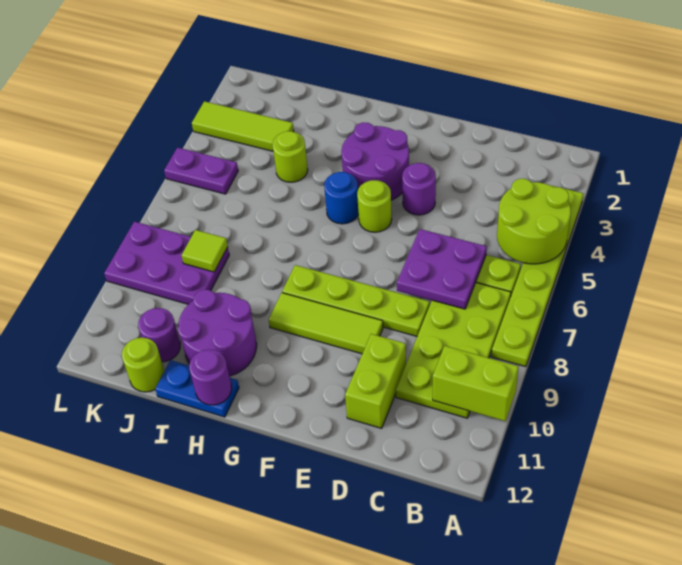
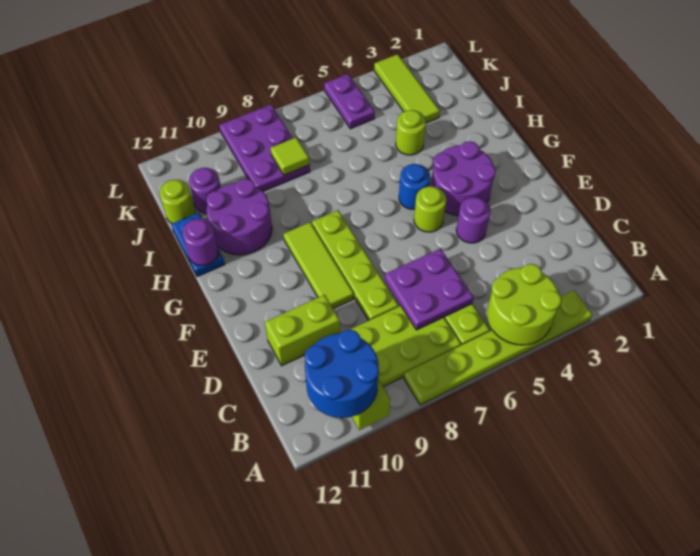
none -> blue 2x2 round brick [305,330,379,418]

